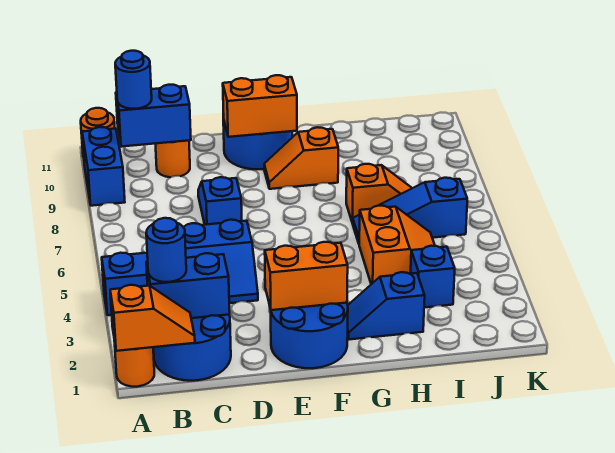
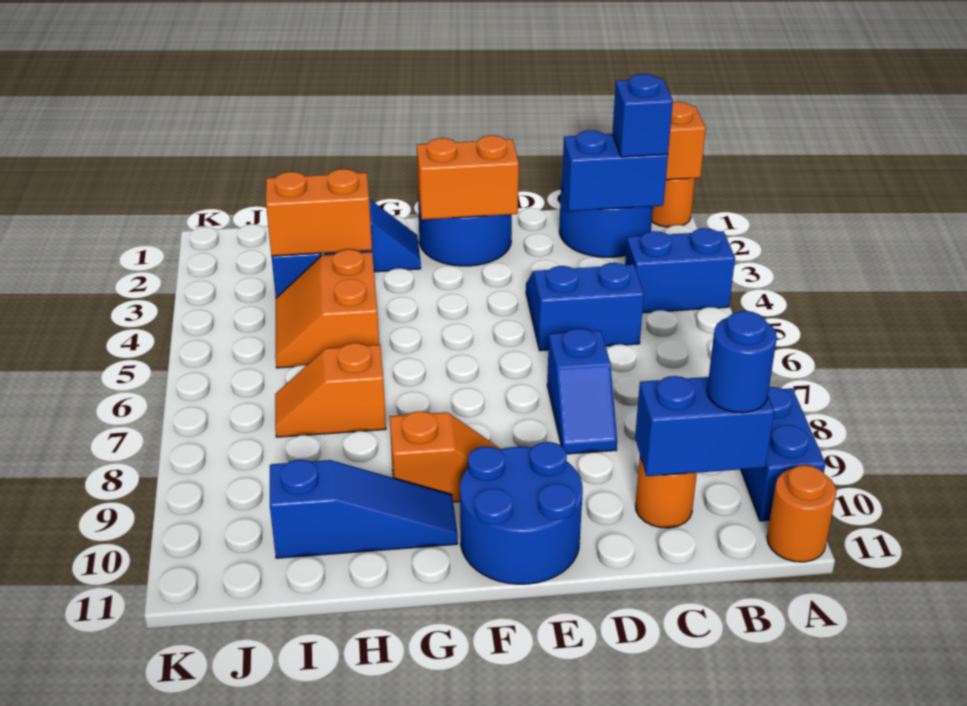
blue 1x1 round brick [146,218,186,282] -> blue 1x1 brick [612,74,673,157]
orange 1x2 brick [223,75,297,137] -> orange 1x2 brick moved to [266,169,372,256]
blue 1x3 slope [353,178,467,243] -> blue 1x3 slope moved to [270,460,458,558]

